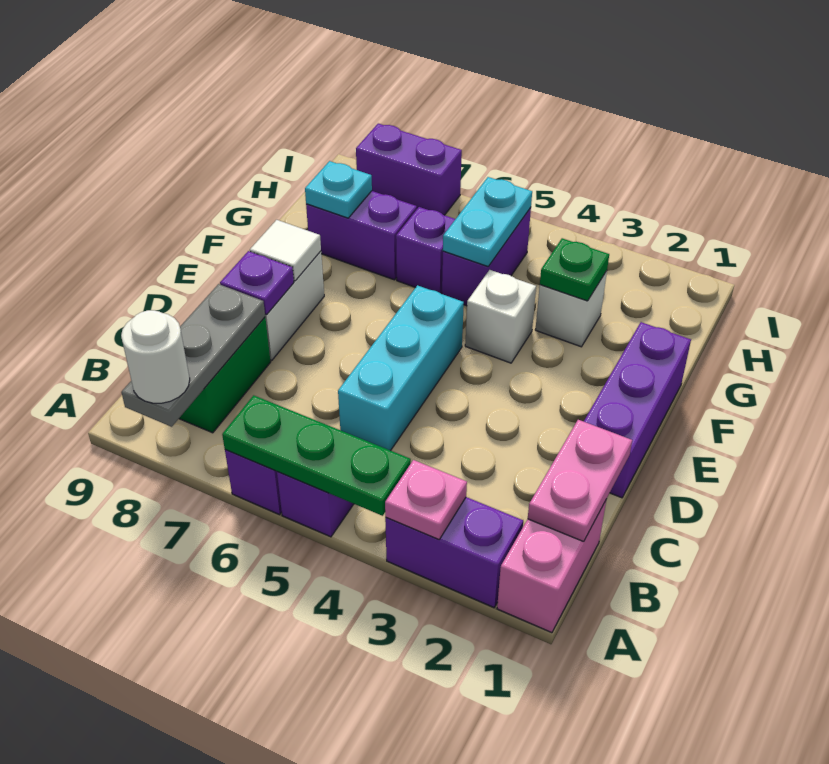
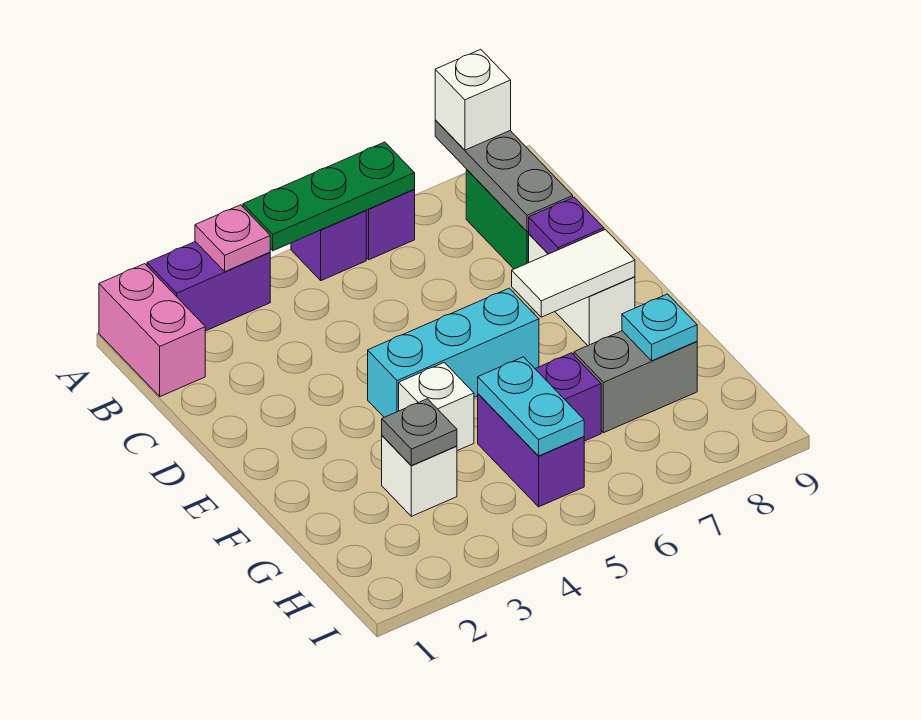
white 1x1 round brick [121,310,190,403] -> white 1x1 brick [435,49,511,150]
pink 1x2 plate [528,420,632,542] -> none
cyan 1x3 brick [338,285,464,451] -> cyan 1x3 brick turned to [368,288,539,417]
purple 1x3 brick [584,322,691,498] -> none
white 1x1 tile [250,220,321,281] -> white 1x2 tile [512,229,635,317]
green 1x1 plate [540,238,609,301] -> grey 1x1 plate [382,399,457,466]
purple 1x2 brick [306,191,417,280] -> grey 1x2 brick [574,331,697,433]
purple 1x2 brick [356,124,462,215] -> none

